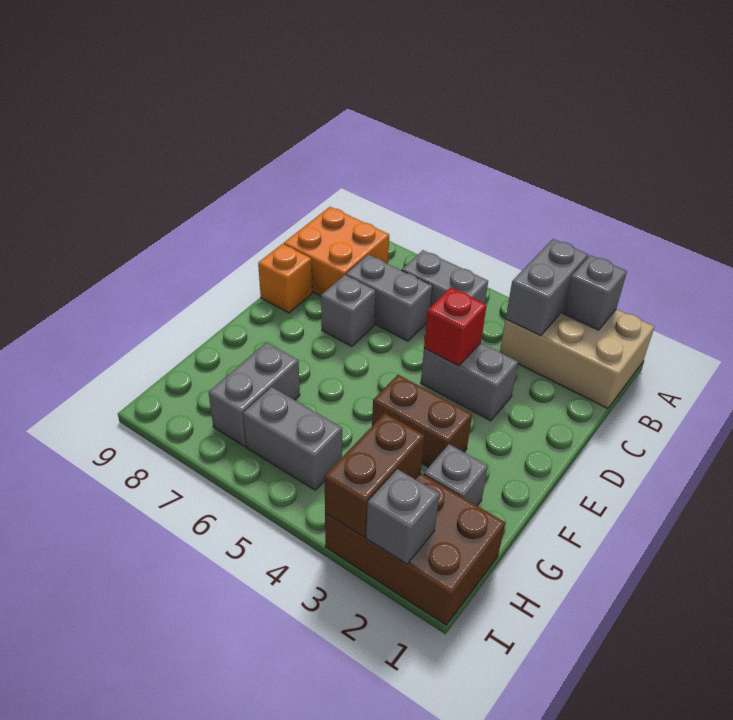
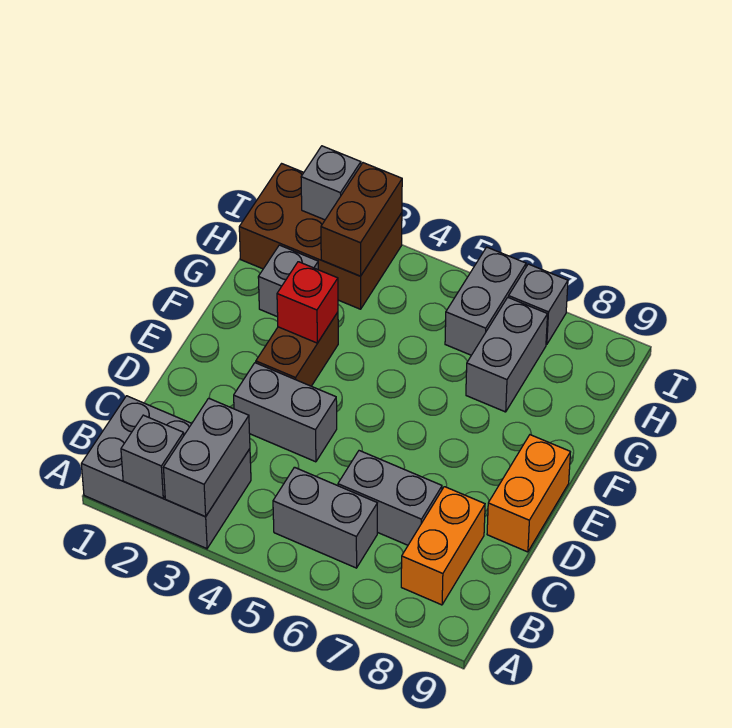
tan 2x3 brick [500,309,654,409] -> grey 2x3 brick [81,396,251,549]
orange 2x2 brick [284,207,389,296] -> orange 1x2 brick [401,487,485,605]
red 1x1 brick [424,288,487,366] -> red 1x1 brick moved to [277,262,338,343]
grey 1x1 brick [321,275,376,346] -> grey 1x1 brick moved to [509,264,568,345]
orange 1x1 brick [258,244,312,313] -> orange 1x2 brick [487,435,570,552]
brown 1x2 brick [372,375,472,467] -> brown 1x2 brick turned to [256,312,338,386]
grey 1x2 brick [243,387,342,490] -> grey 1x2 brick turned to [445,247,526,355]

